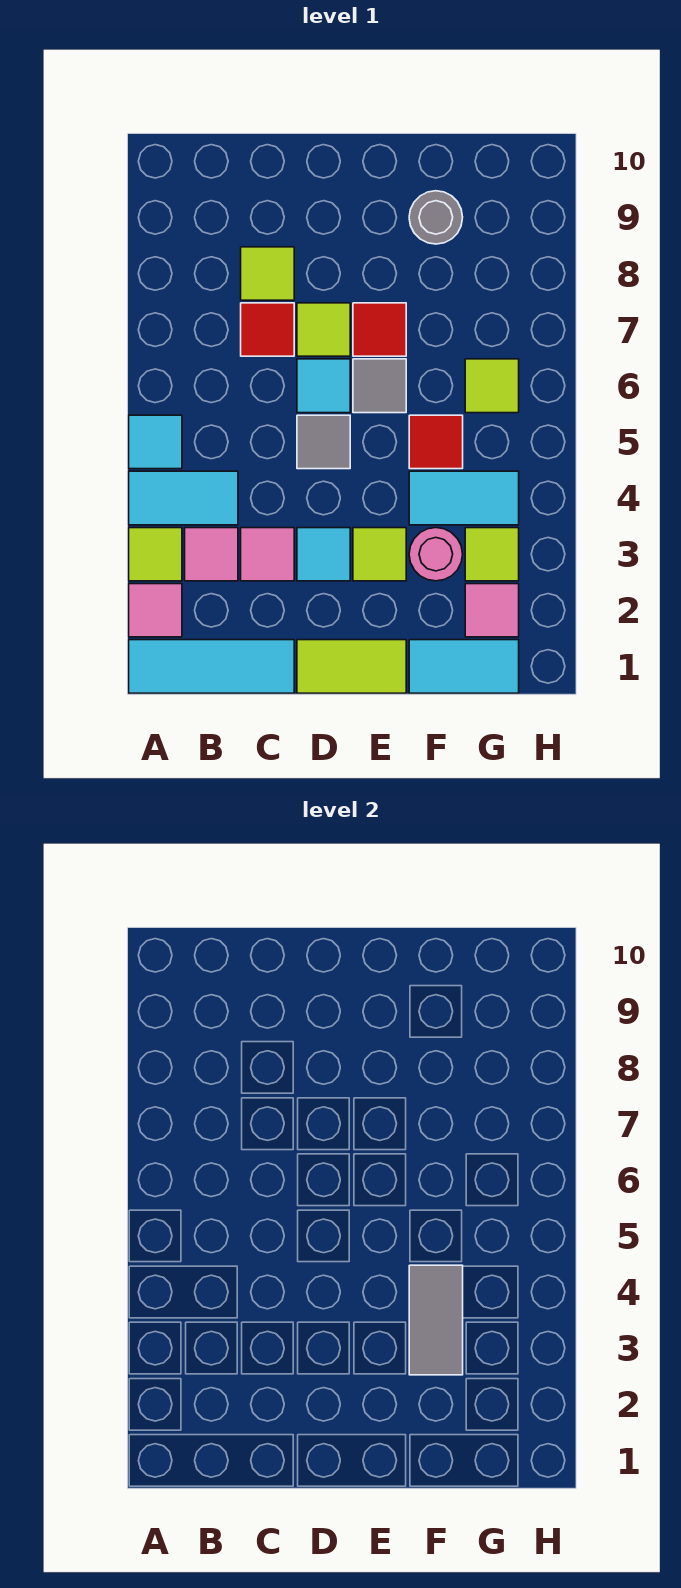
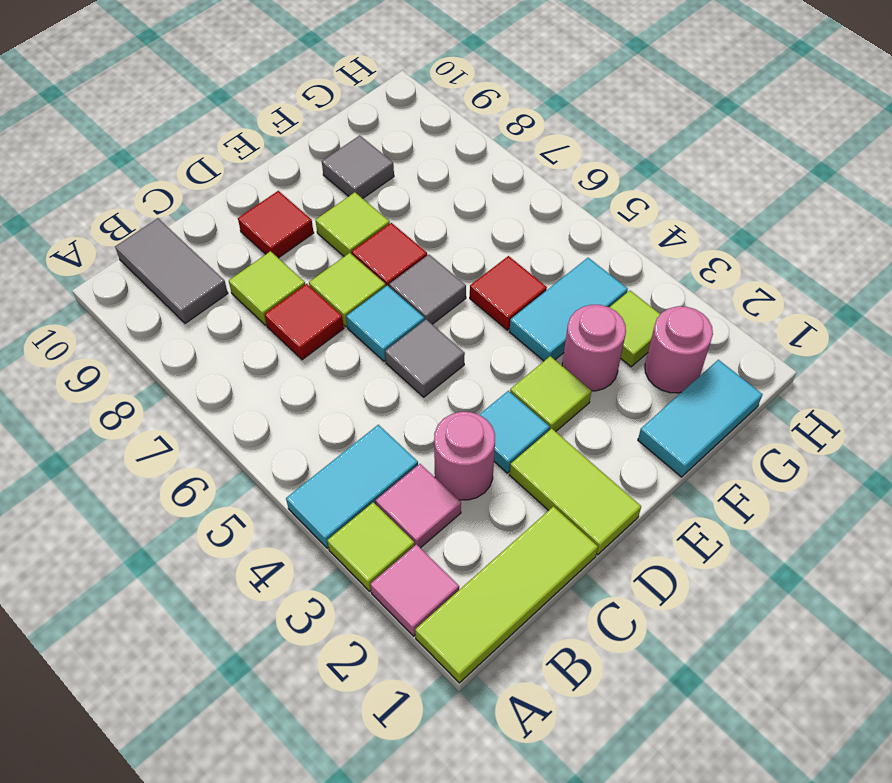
cyan 1x3 tile [129,640,294,693] -> lime 1x3 tile [415,506,598,683]
cyan 1x1 tile [129,415,182,469] -> none
pink 1x1 tile [241,528,294,581] -> pink 1x1 round brick [434,412,495,500]
lime 1x2 tile [297,640,406,693] -> lime 1x2 tile turned to [510,429,641,555]
none -> red 1x1 tile [238,191,314,258]
grey 1x2 tile [409,1265,463,1375] -> grey 1x2 tile moved to [115,218,228,323]
grey 1x1 round brick [409,191,463,244] -> grey 1x1 tile [322,135,394,198]
pink 1x1 tile [465,584,519,637] -> pink 1x1 round brick [645,306,713,393]
lime 1x1 tile [465,359,519,413] -> lime 1x1 tile moved to [316,192,390,256]

